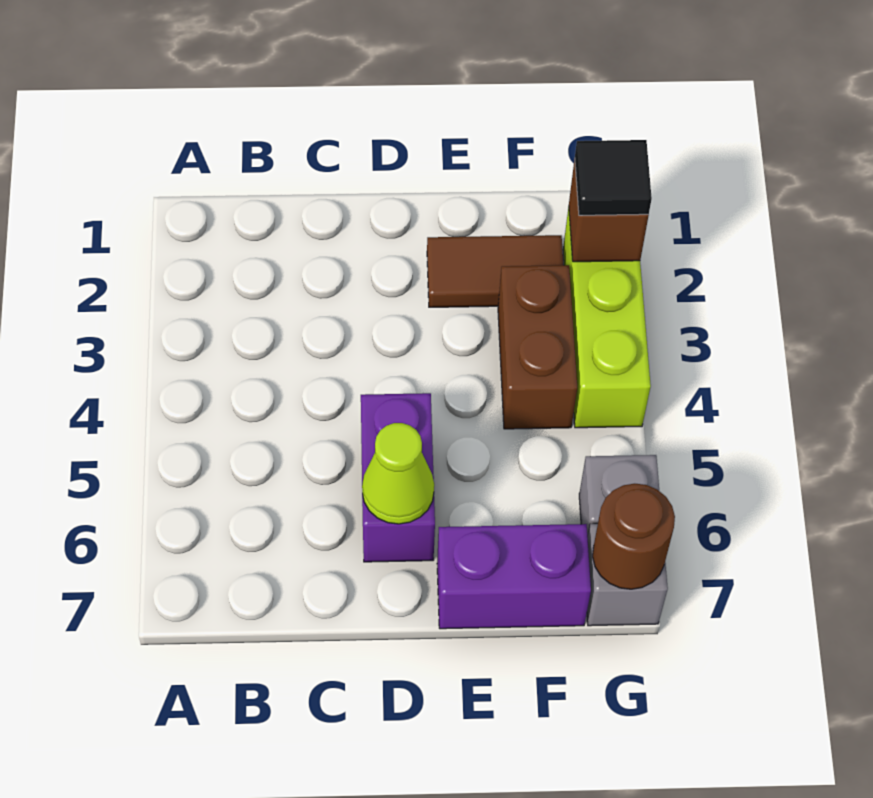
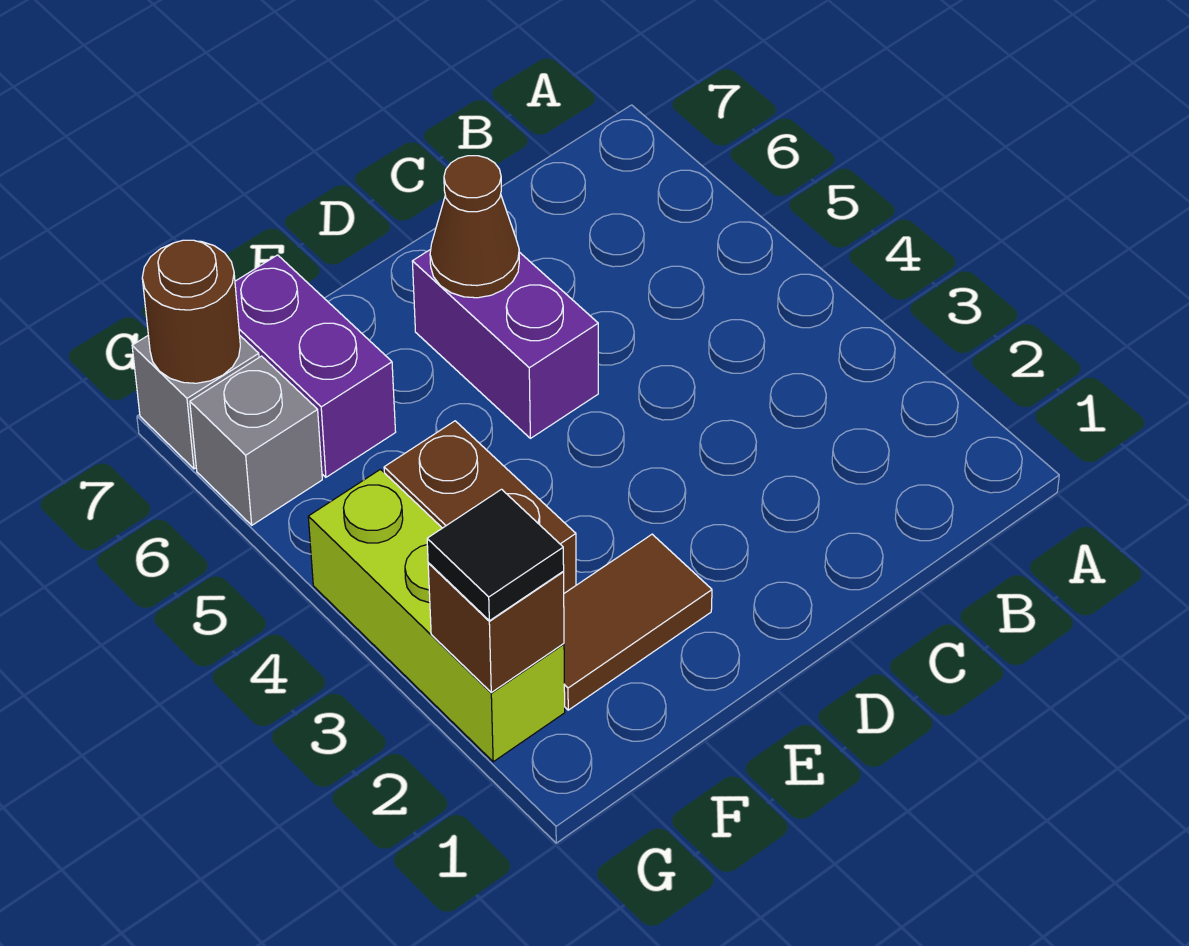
lime 1x1 cone [362,423,434,524] -> brown 1x1 cone [430,156,519,298]
purple 1x2 brick [437,524,591,629] -> purple 1x2 brick turned to [235,255,396,477]

